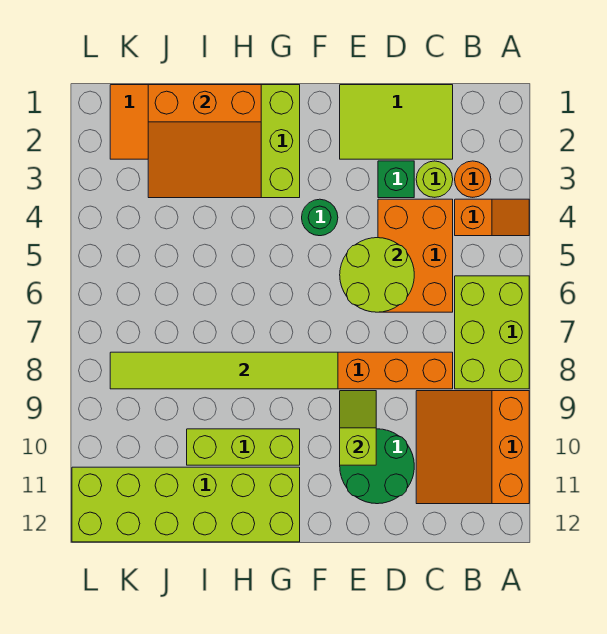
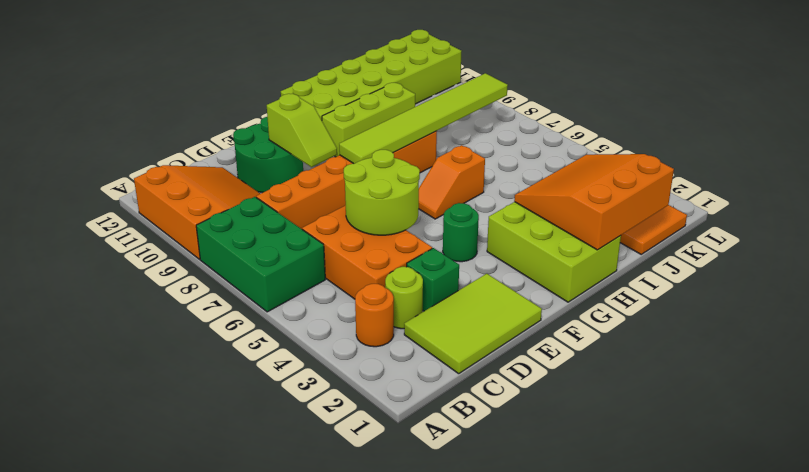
orange 1x2 slope [455,199,529,236] -> orange 1x2 slope moved to [419,145,485,219]
lime 2x3 brick [455,276,529,389] -> green 2x3 brick [196,197,325,312]

